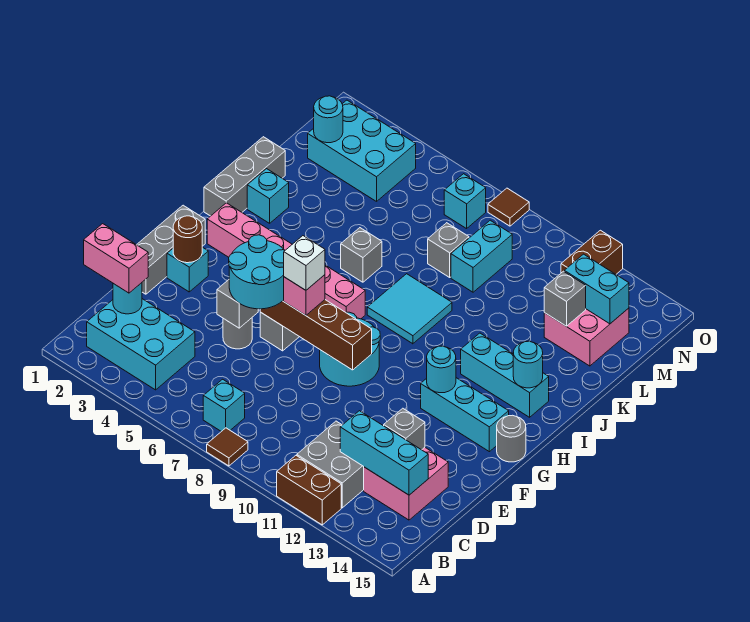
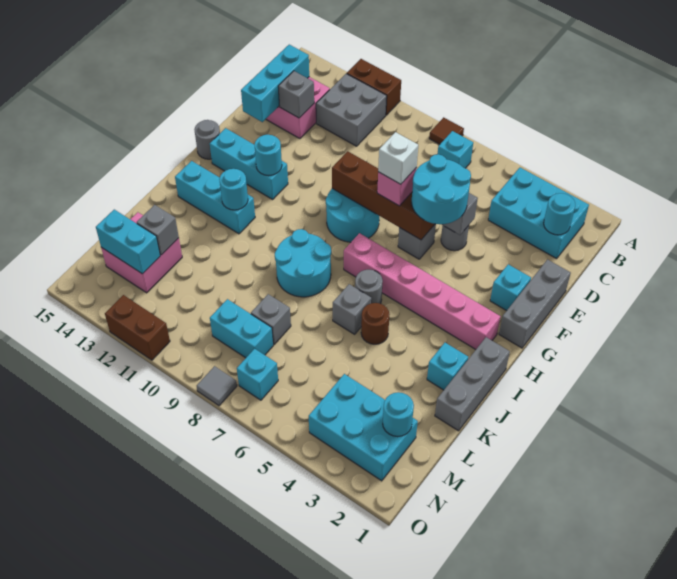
pink 1x2 brick [84,224,148,293] -> none
cyan 1x3 brick [340,411,428,495] -> cyan 1x3 brick turned to [241,45,309,122]
brown 1x1 round brick [173,216,202,263] -> brown 1x1 round brick moved to [361,303,390,344]
none -> grey 1x1 round brick [355,270,383,304]
cyan 2x2 tile [367,274,452,344] -> cyan 2x2 round brick [275,229,331,297]
cyan 1x1 round brick [513,341,543,388] -> cyan 1x1 round brick moved to [219,169,248,210]
cyan 1x2 brick [451,220,512,292] -> cyan 1x2 brick turned to [210,299,273,358]
brown 1x2 brick [561,230,623,274] -> brown 1x2 brick turned to [105,295,170,360]
brown 1x1 tile [488,188,529,226] -> grey 1x1 tile [197,366,237,406]

